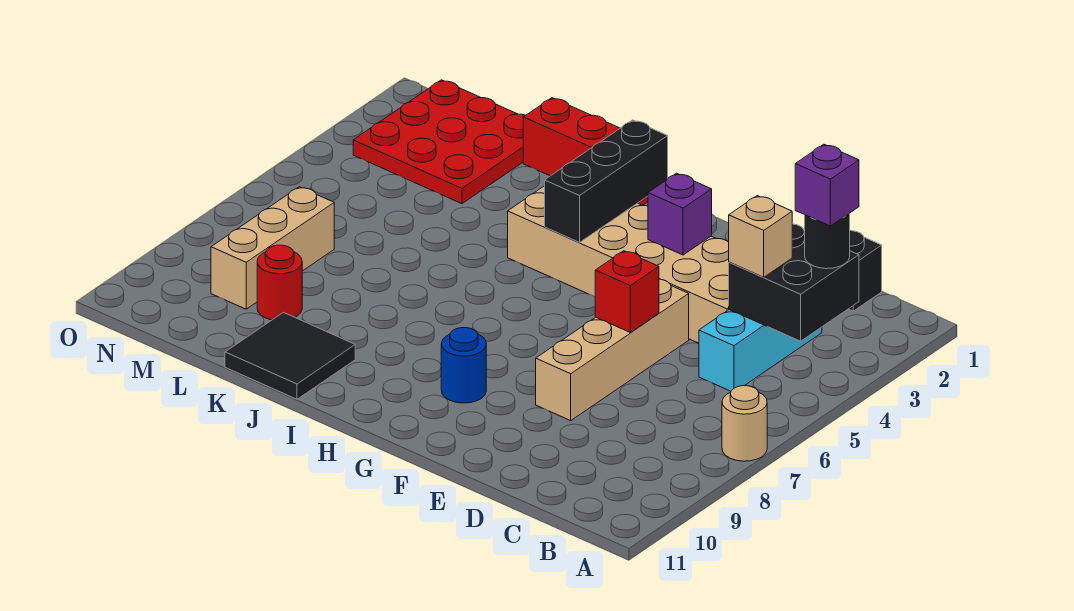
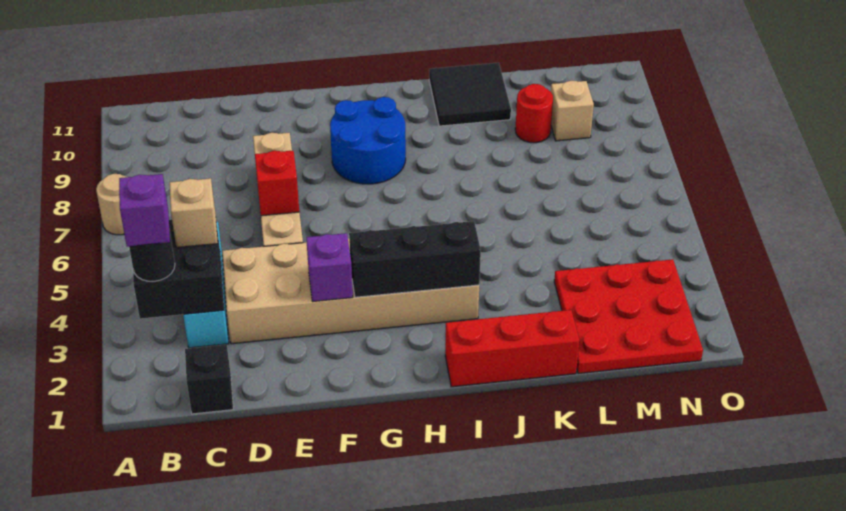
blue 1x1 round brick [441,328,486,403] -> blue 2x2 round brick [330,97,406,184]
black 1x3 brick [545,120,668,242] -> black 1x3 brick turned to [349,221,481,297]
tan 1x3 brick [211,187,334,309] -> tan 1x1 brick [551,81,594,141]

